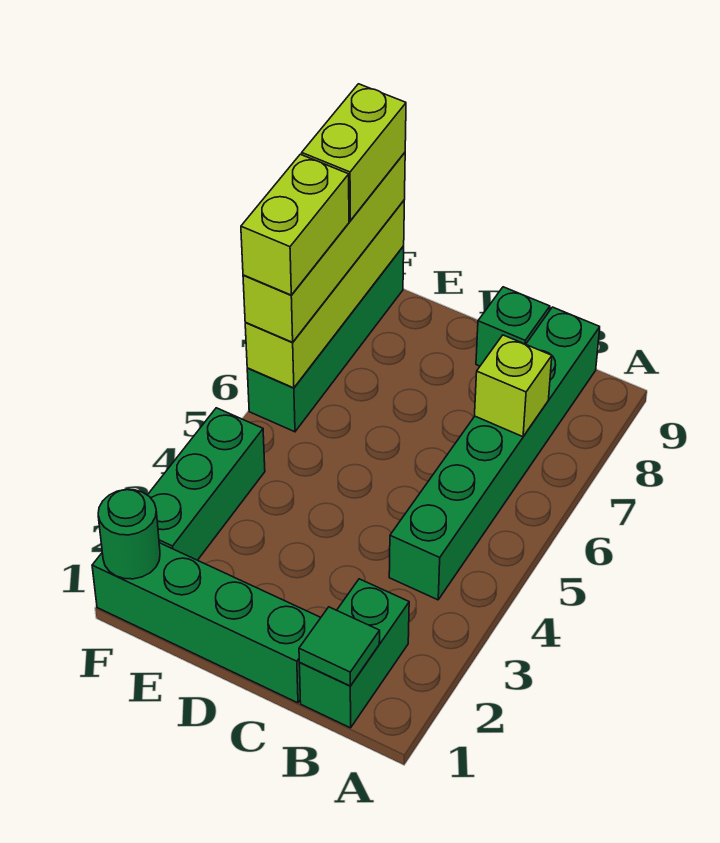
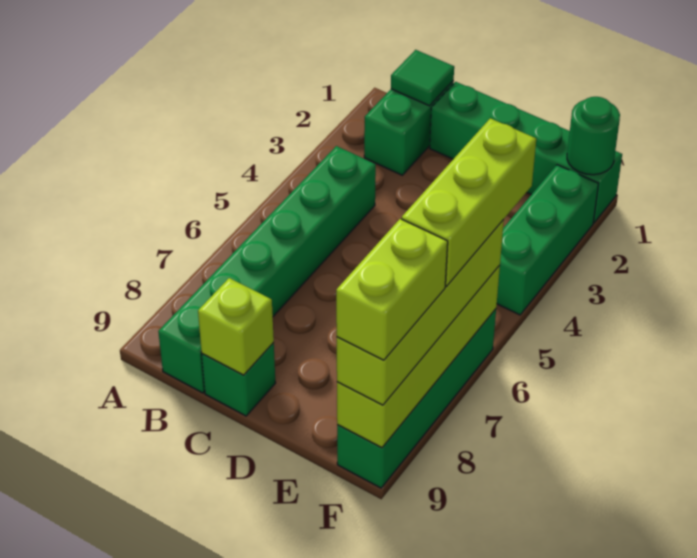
lime 1x1 brick [475,335,552,437] -> lime 1x1 brick moved to [198,278,274,375]
lime 1x2 brick [241,154,349,295] -> lime 1x3 brick [402,118,536,286]

